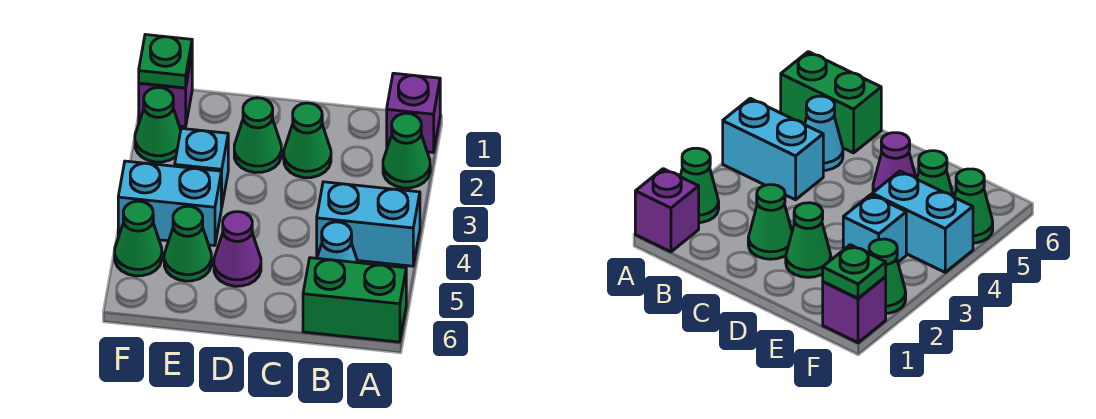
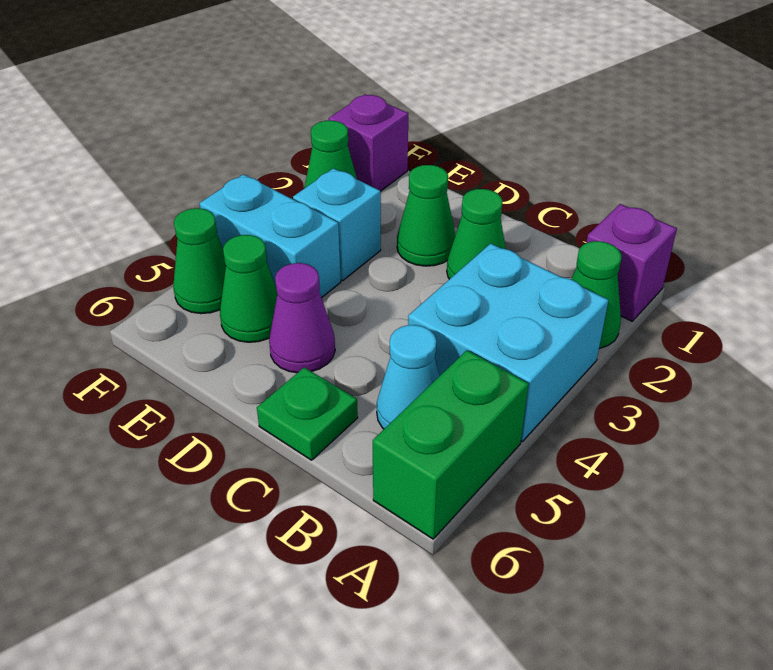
cyan 1x2 brick [317,182,420,266] -> cyan 2x2 brick [408,243,609,441]
green 1x2 brick [303,258,406,342] -> green 1x2 brick turned to [373,350,529,539]
green 1x1 plate [139,35,192,88] -> green 1x1 plate moved to [257,367,358,460]

